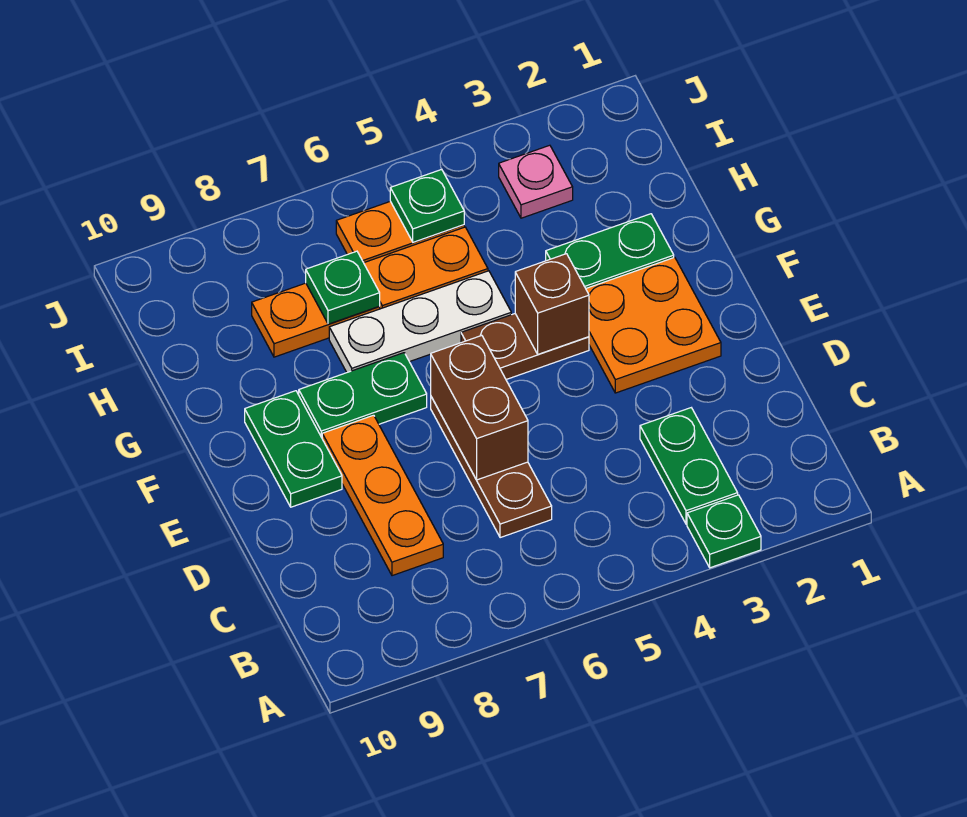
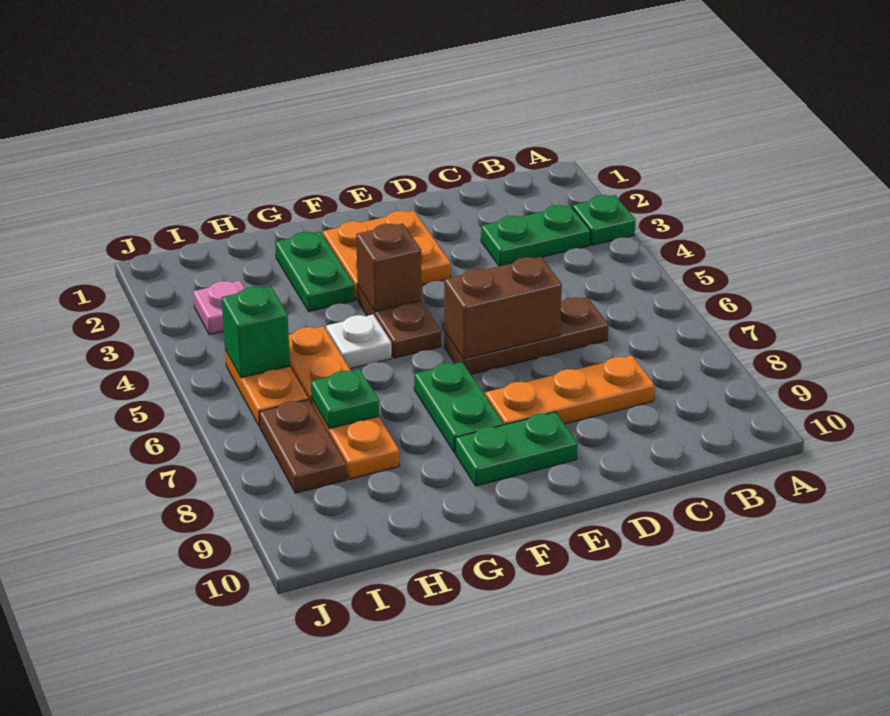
white 1x3 plate [329,271,511,372] -> white 1x1 plate [326,314,392,369]
green 1x1 plate [390,169,464,242] -> green 1x1 brick [221,286,290,378]
none -> brown 1x2 plate [259,399,347,493]

